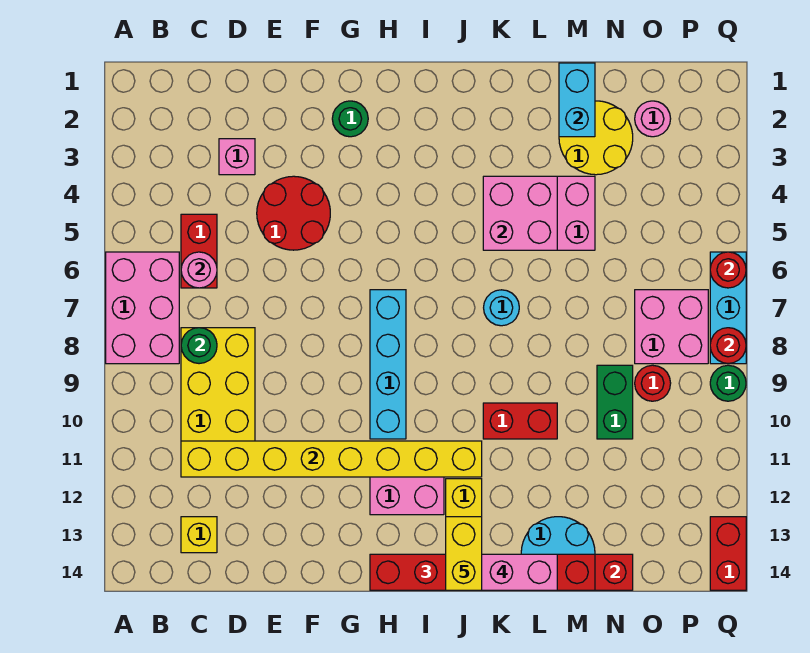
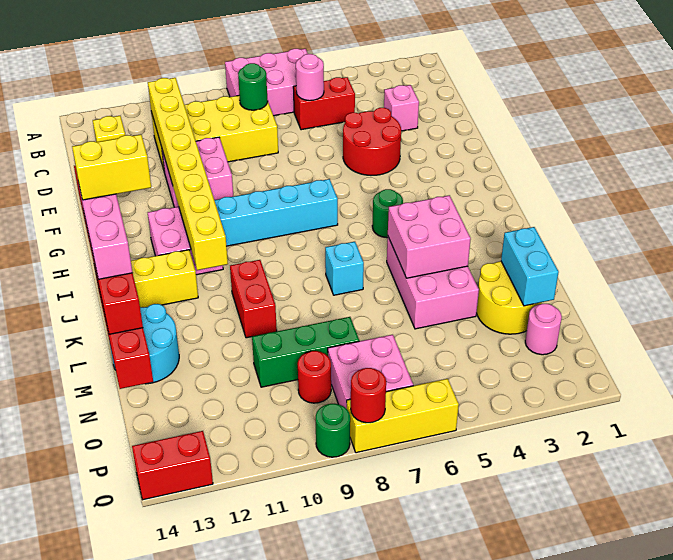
none -> pink 2x2 brick [162,137,234,207]
green 1x1 round brick [332,101,368,137] -> green 1x1 round brick moved to [372,189,403,238]
cyan 1x1 round brick [484,290,519,326] -> cyan 1x1 brick [325,242,364,295]
cyan 1x2 brick [559,63,595,137] -> cyan 1x2 brick turned to [501,227,559,306]
green 1x2 brick [597,365,633,439] -> green 1x3 brick [252,317,359,387]
cyan 1x3 brick [710,252,746,364] -> yellow 1x3 brick [347,379,459,453]
red 1x1 round brick [710,252,746,288] -> none

